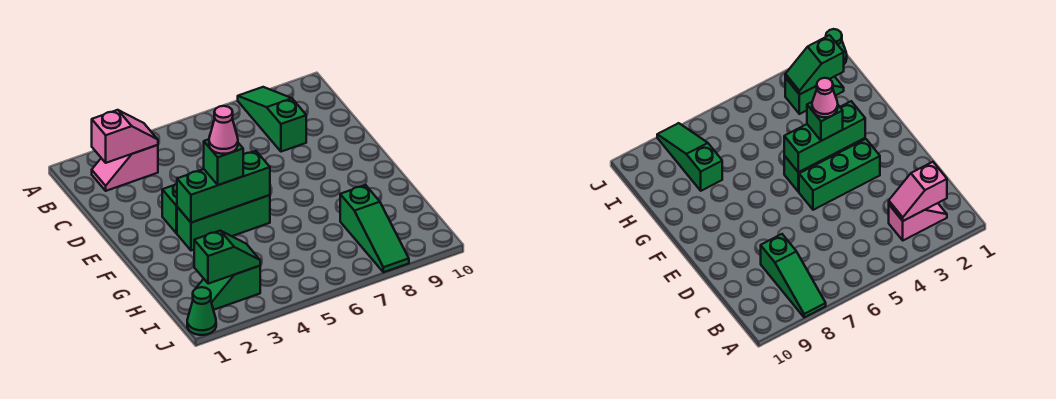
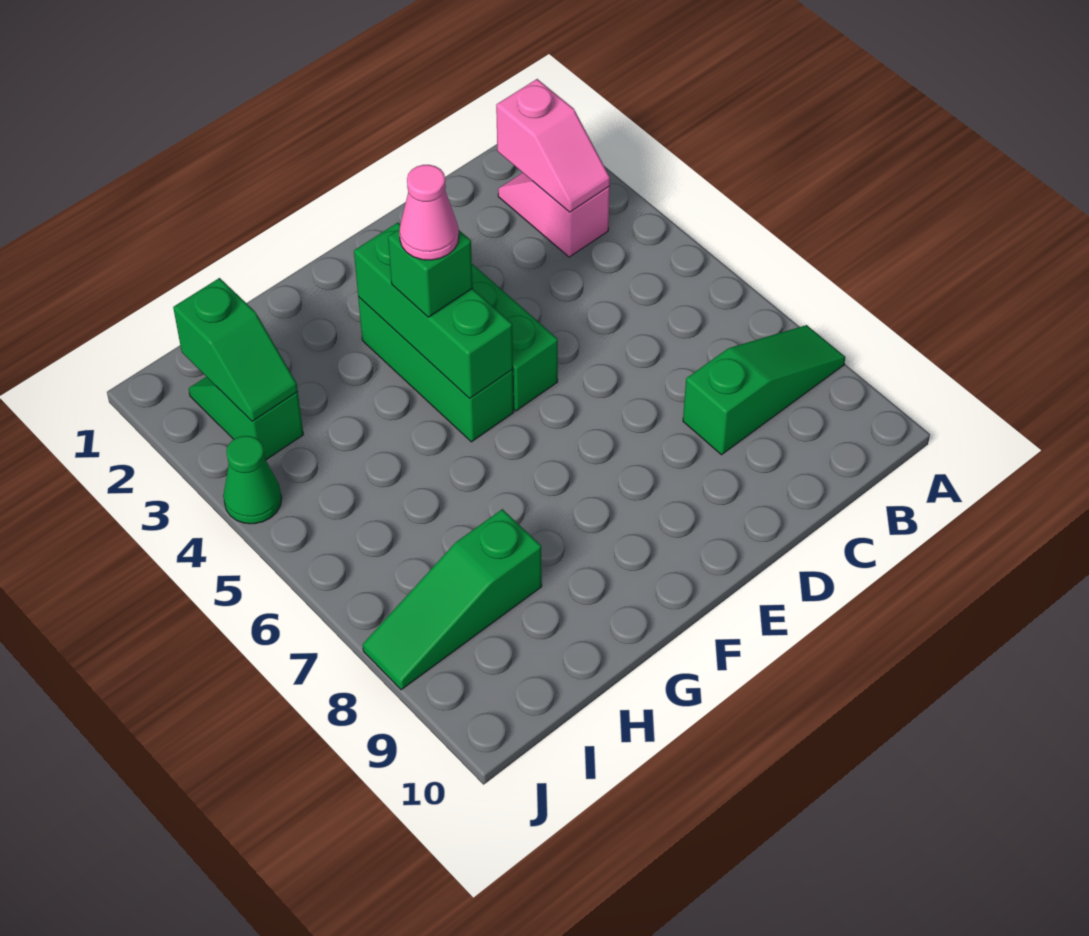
green 1x1 cone [187,287,216,335] -> green 1x1 cone moved to [223,436,282,524]

